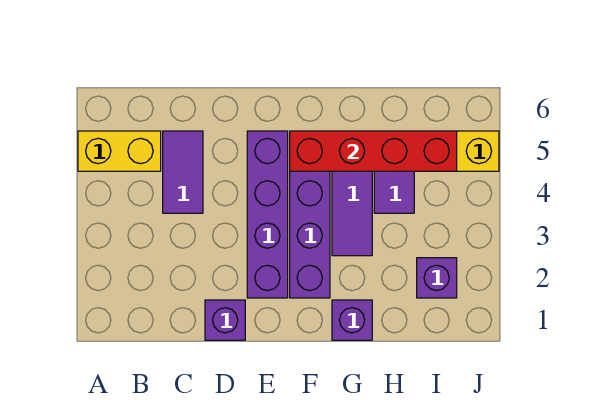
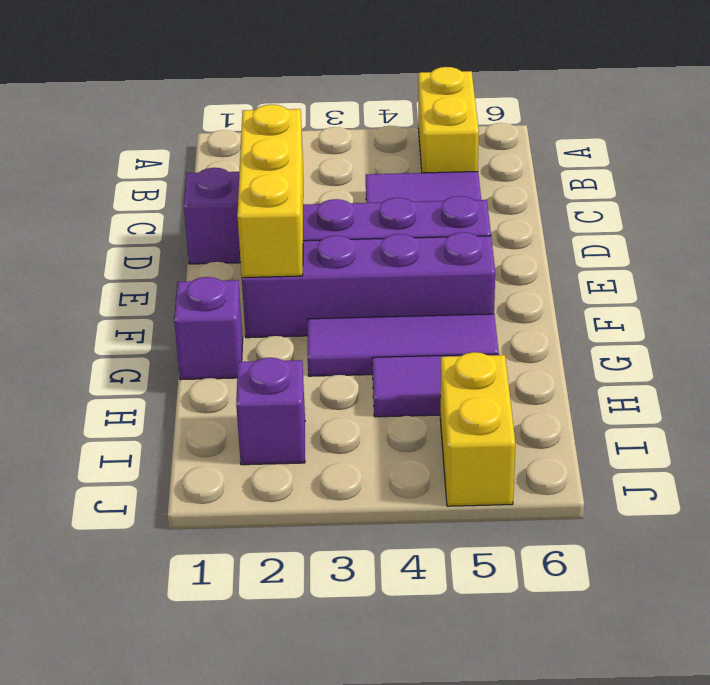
none -> yellow 1x3 brick [237,105,303,278]
red 1x4 brick [290,131,457,171] -> none

